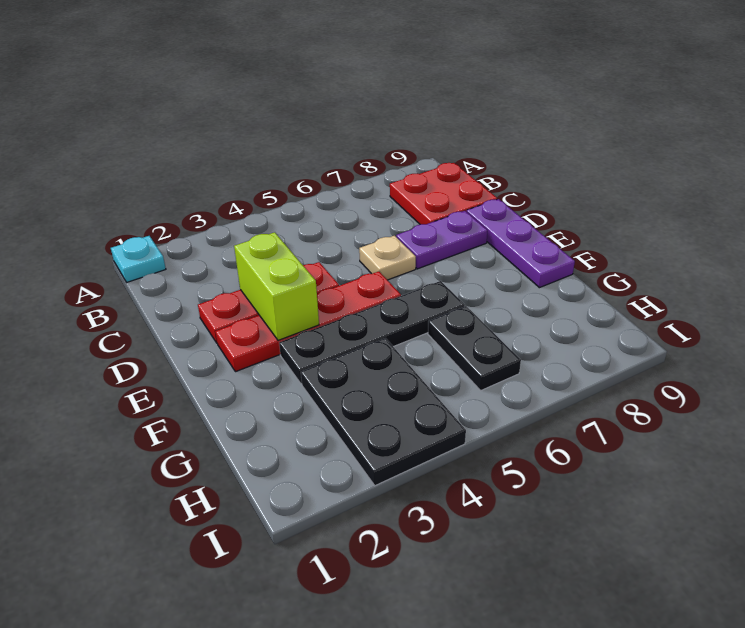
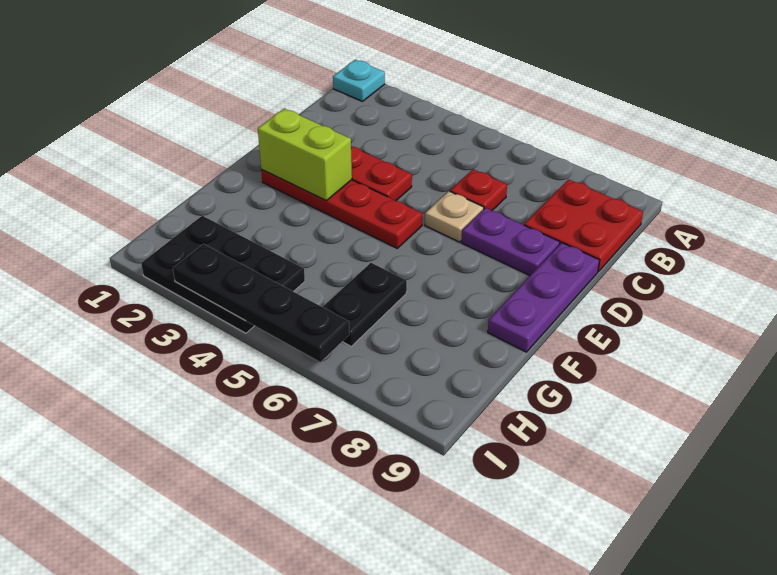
none -> red 1x1 plate [450,169,507,210]
lime 1x2 brick [234,232,319,340] -> lime 1x2 brick turned to [258,108,352,201]
black 1x4 plate [279,281,465,384] -> black 1x4 plate moved to [173,244,349,362]
black 2x3 plate [301,338,466,486] -> black 2x3 plate turned to [141,216,305,333]

